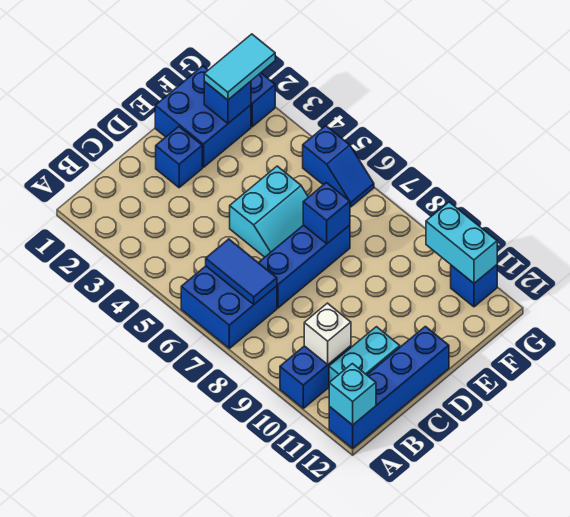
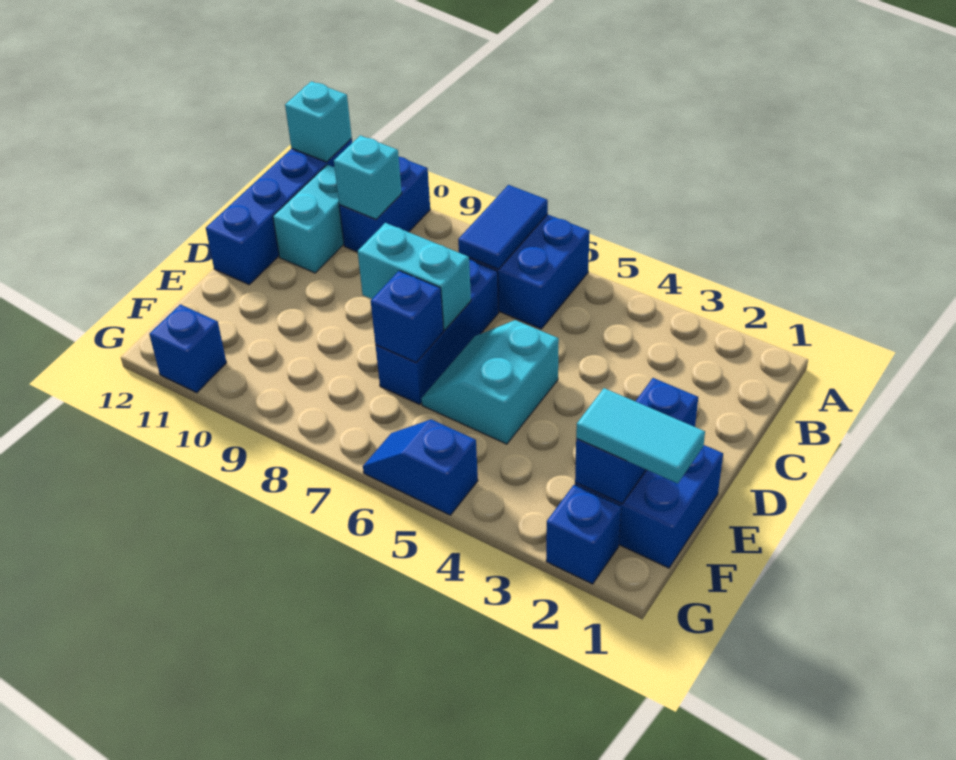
blue 1x2 tile [206,239,277,304] -> blue 1x2 tile turned to [458,185,548,269]
white 1x1 brick [304,303,351,364] -> cyan 1x1 brick [334,135,402,219]
cyan 1x2 tile [204,34,275,100] -> cyan 1x2 tile turned to [576,388,705,483]
cyan 1x2 brick [426,202,497,283] -> cyan 1x2 brick moved to [358,223,471,330]

